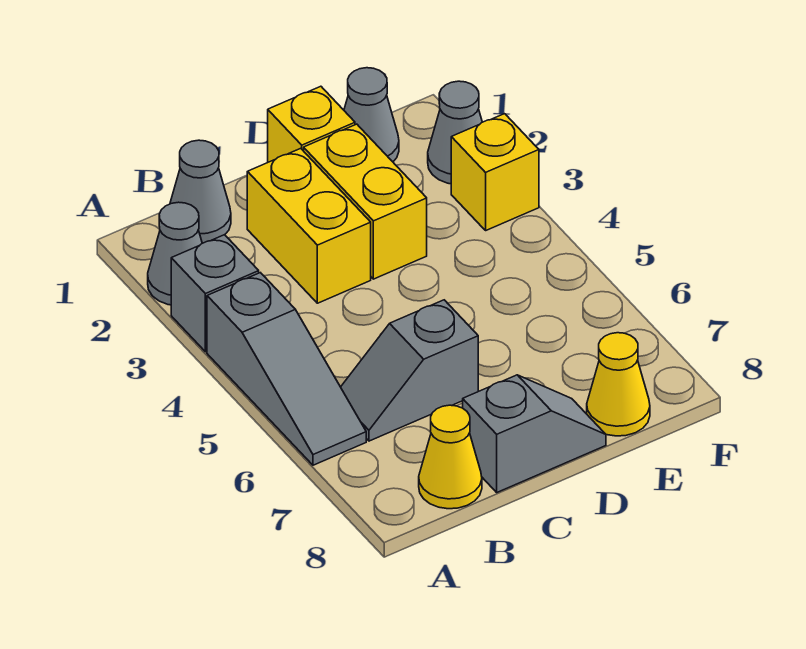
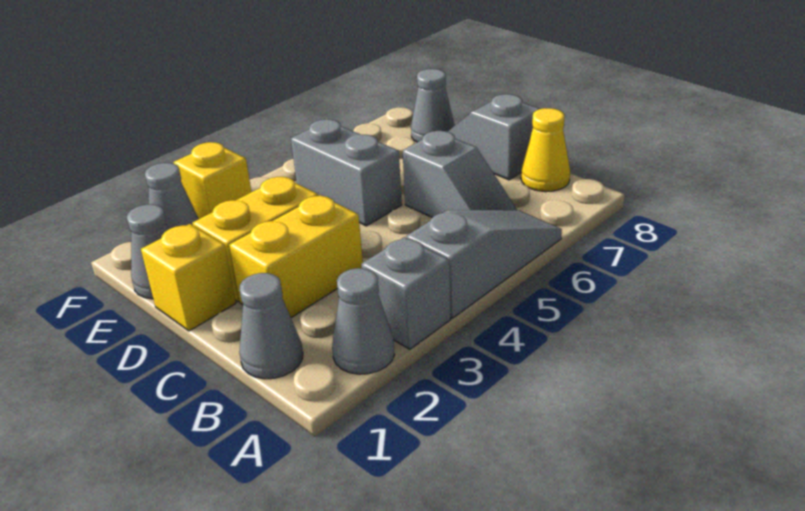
none -> grey 1x2 brick [291,119,402,226]
yellow 1x1 cone [587,333,650,436] -> grey 1x1 cone [411,69,455,142]

